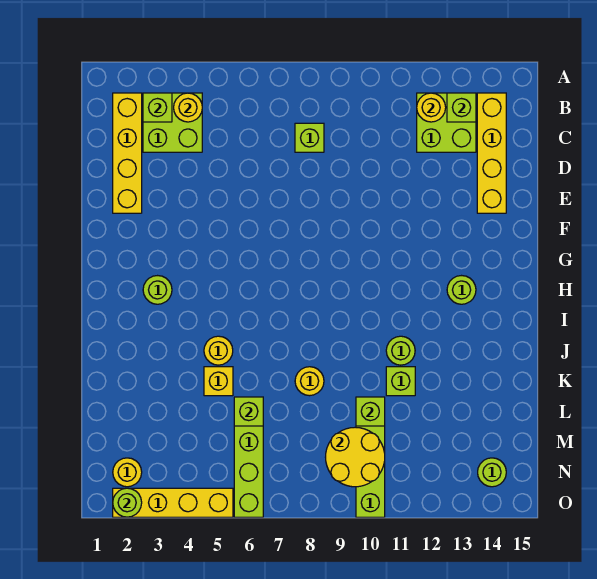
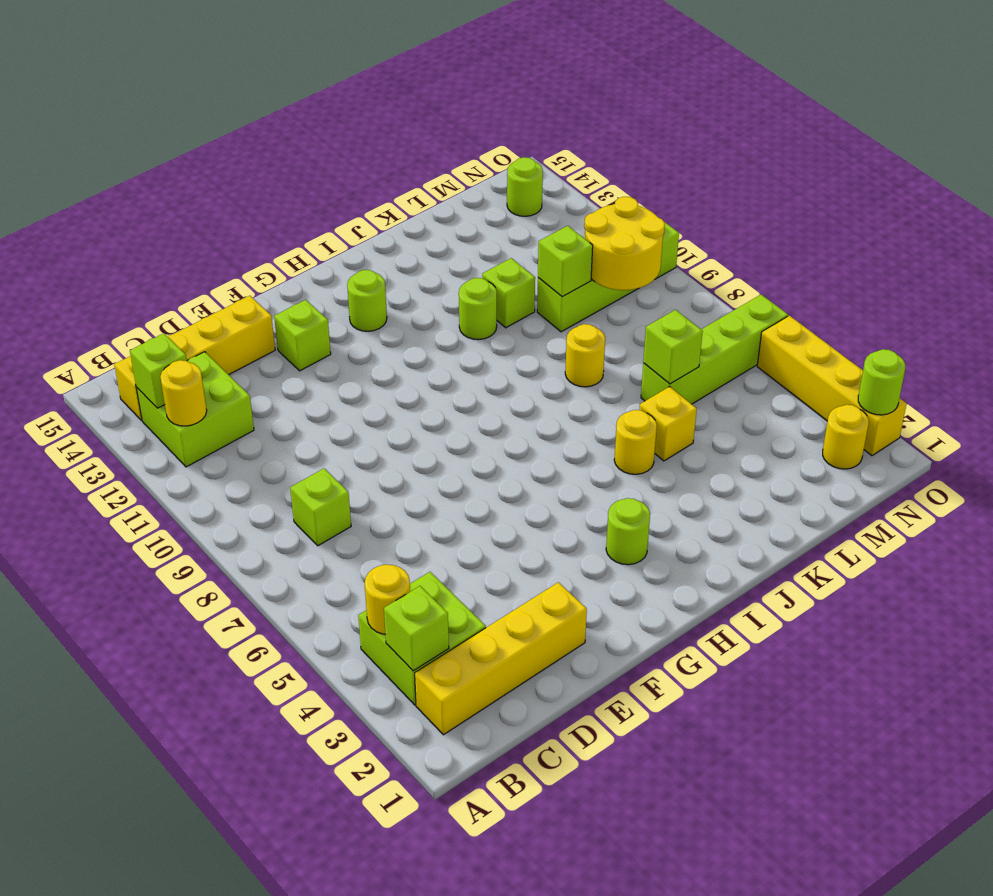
none -> lime 1x1 brick [274,300,331,371]

